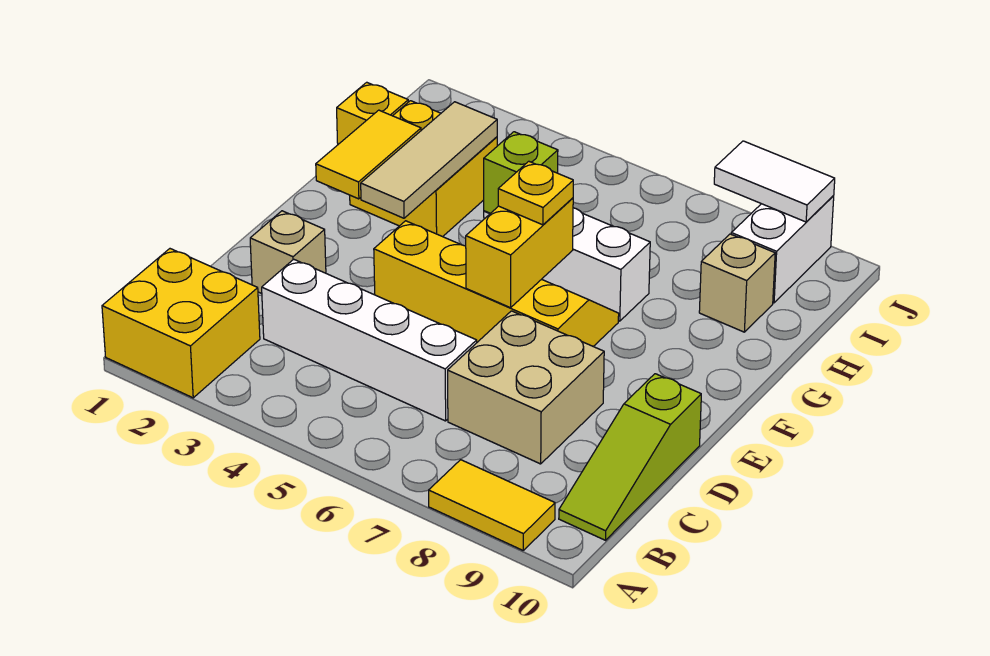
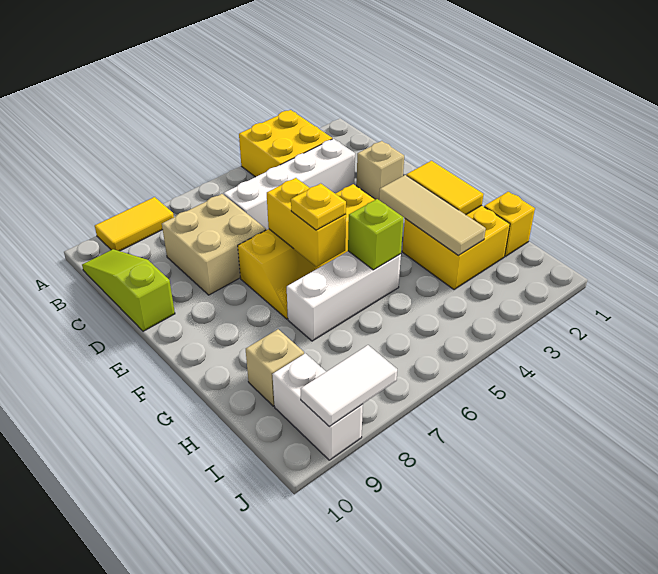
yellow 2x2 brick [102,249,260,398] -> yellow 2x2 brick moved to [239,110,332,177]

